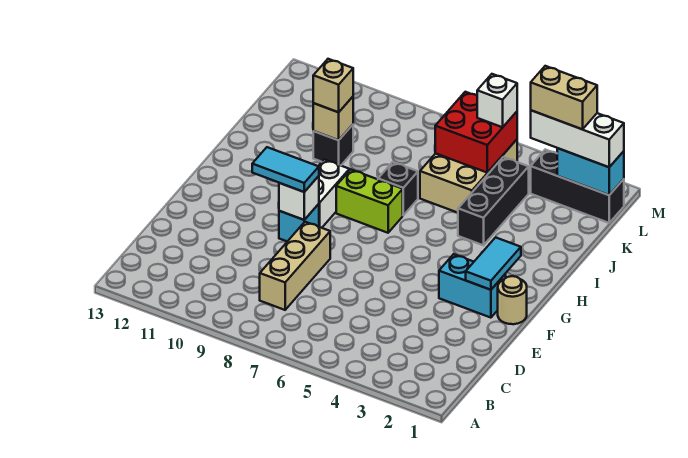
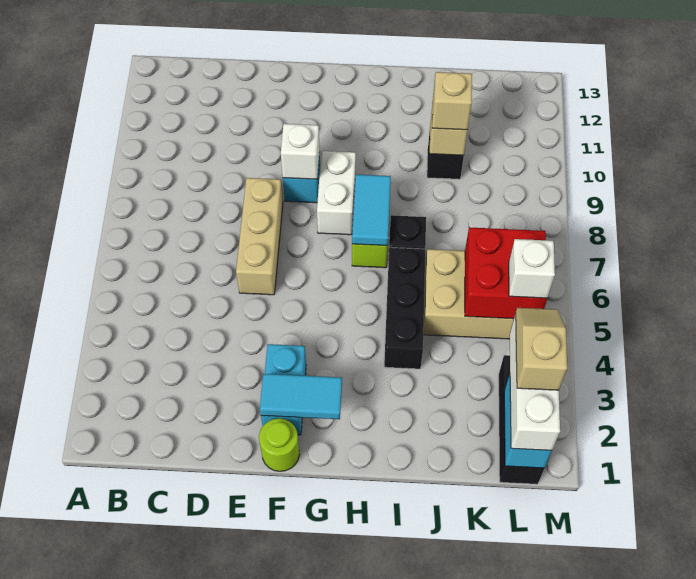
tan 1x3 brick [260,222,330,310] -> tan 1x3 brick turned to [236,178,283,295]
tan 1x1 round brick [498,276,527,324] -> lime 1x1 round brick [259,418,300,471]
cyan 1x2 tile [252,147,319,192] -> cyan 1x2 tile moved to [352,175,391,246]
white 1x2 brick [319,160,349,228] -> white 1x2 brick turned to [317,151,356,235]
black 1x3 brick [458,157,529,245] -> black 1x3 brick turned to [384,248,425,369]
tan 1x2 brick [531,66,597,129] -> tan 1x2 slope [516,308,567,390]

